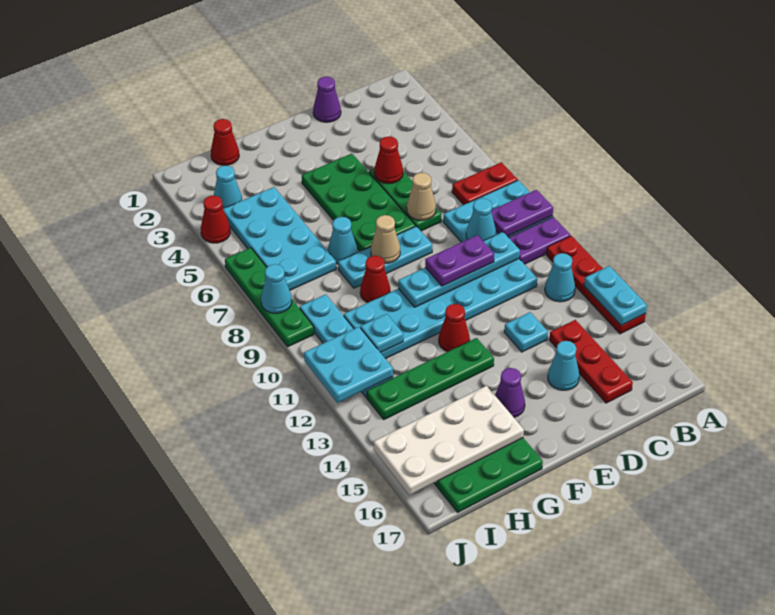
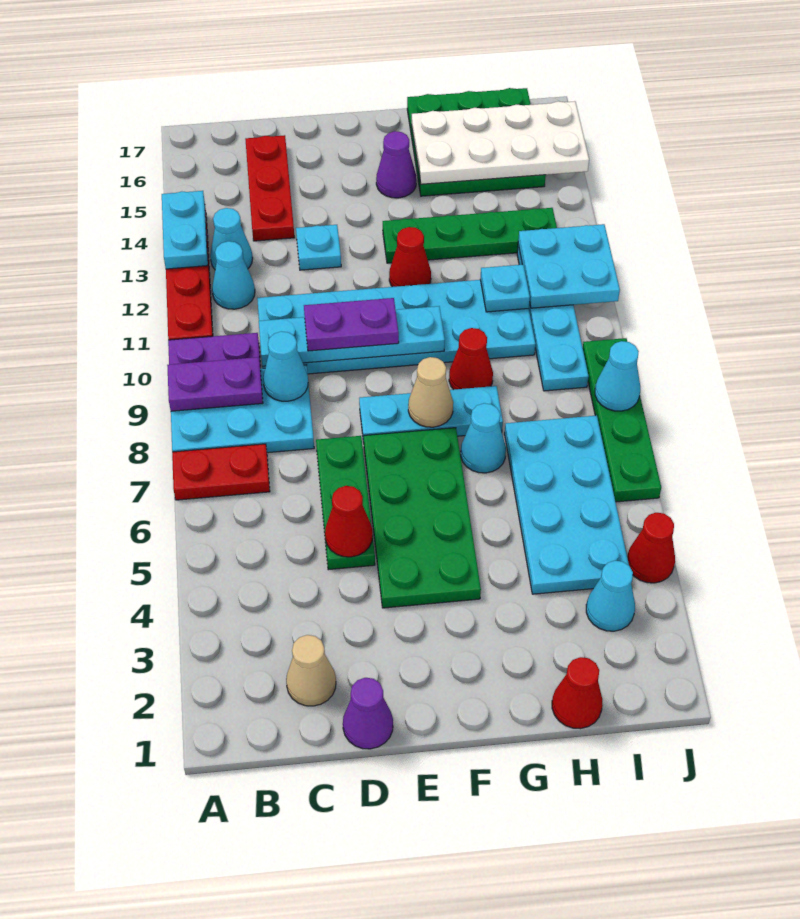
tan 1x1 cone [407,173,436,220] -> tan 1x1 cone moved to [286,635,336,706]
cyan 1x1 cone [548,341,579,390] -> cyan 1x1 cone moved to [210,208,253,269]

